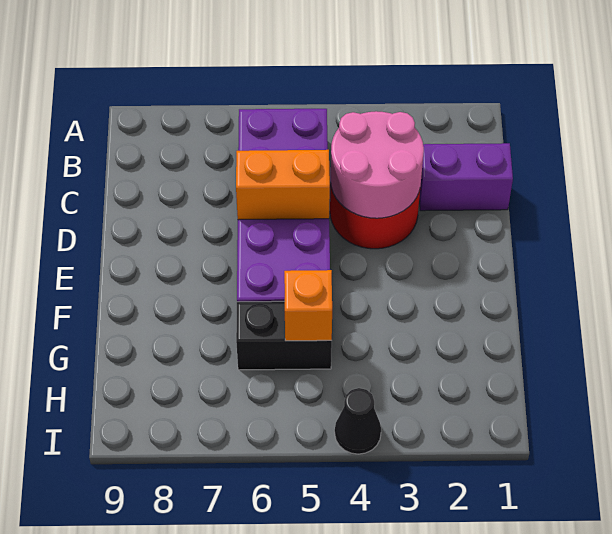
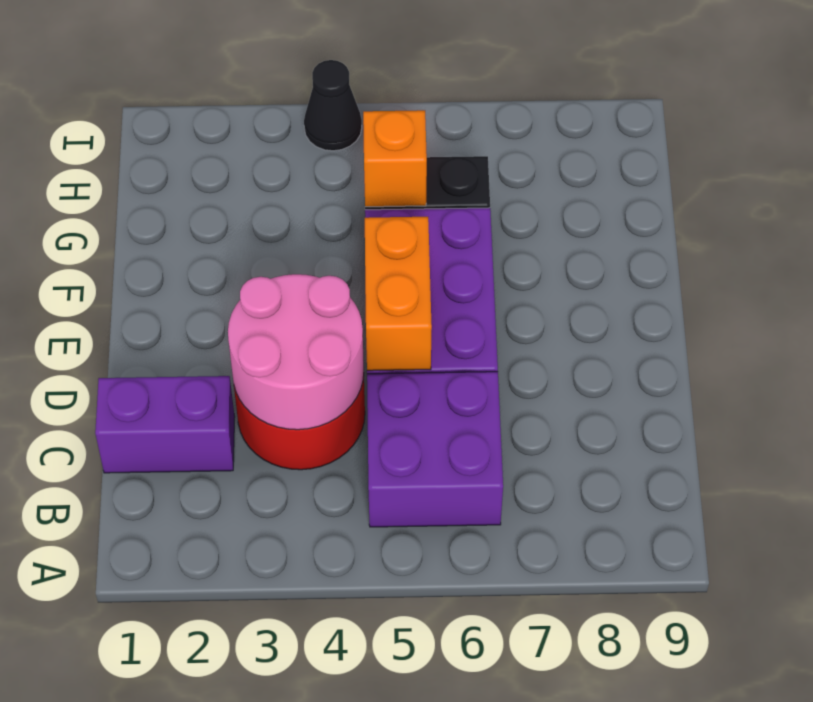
orange 1x2 brick [236,150,330,220] -> orange 1x2 brick turned to [365,217,432,371]

